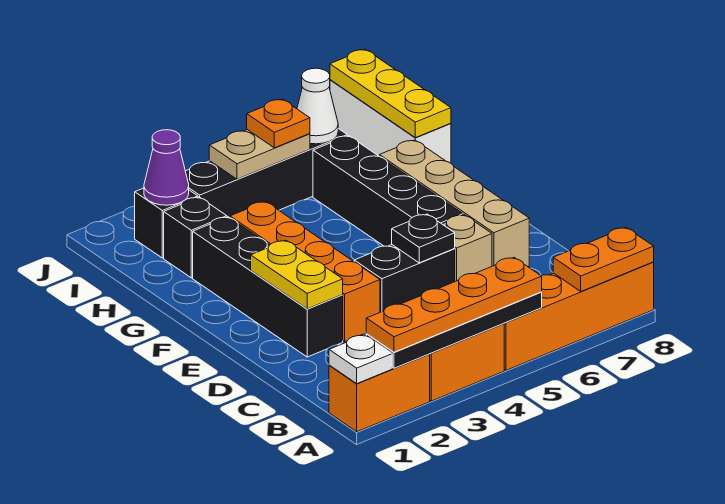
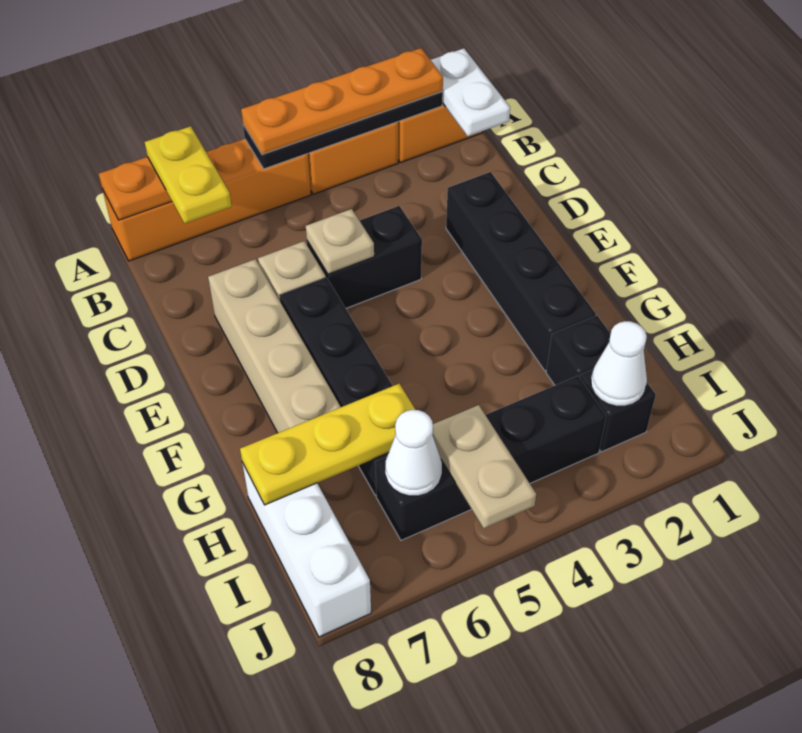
white 1x1 plate [329,335,392,384] -> white 1x2 plate [431,48,510,136]
yellow 1x2 plate [251,241,343,309] -> yellow 1x2 plate moved to [145,126,232,224]
orange 1x4 brick [230,202,380,342] -> none
black 1x1 plate [392,214,455,263] -> tan 1x1 plate [306,209,374,274]
yellow 1x3 plate [330,49,451,138] -> yellow 1x3 plate turned to [240,384,416,505]
purple 1x1 cone [144,130,189,205] -> white 1x1 cone [591,321,647,406]
tan 1x2 plate [209,130,310,179] -> tan 1x2 plate turned to [432,405,536,528]
orange 1x1 plate [247,99,310,148] -> none

